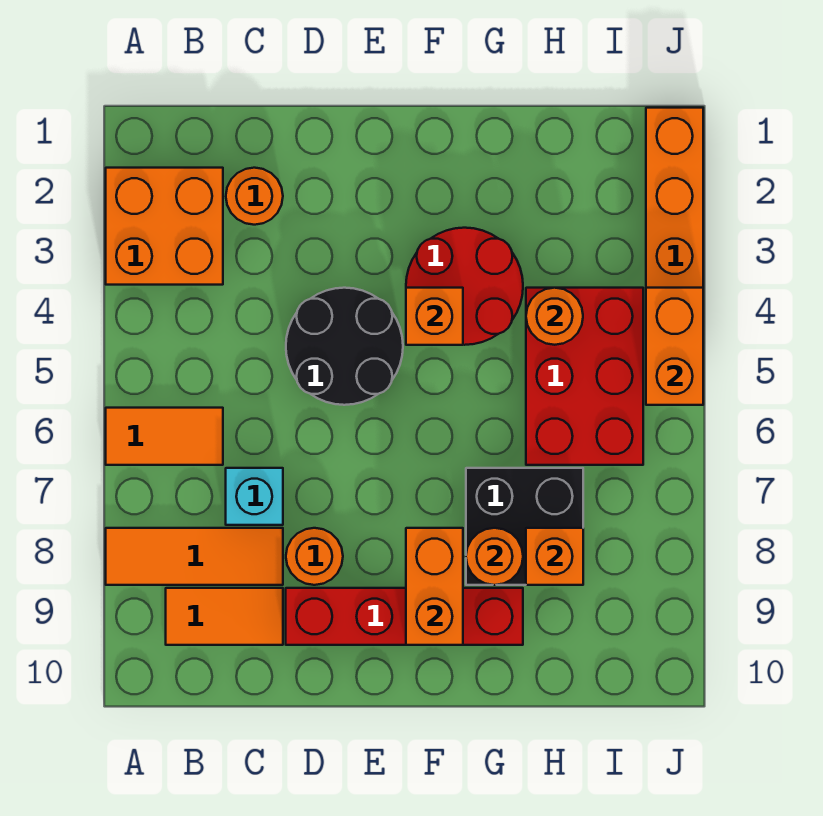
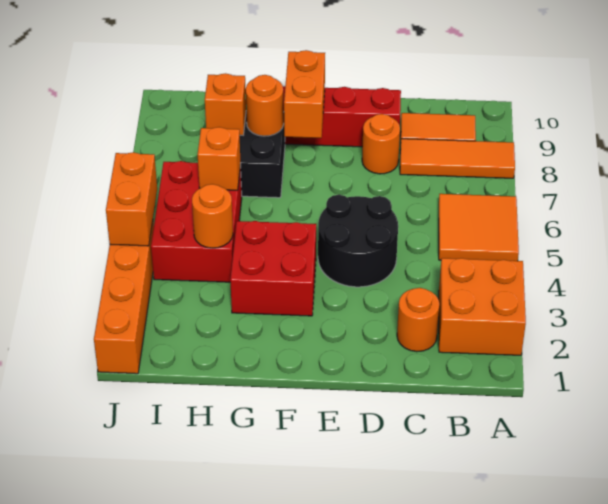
orange 1x2 tile [106,408,223,465] -> orange 2x2 tile [439,194,519,261]
cyan 1x1 brick [226,468,283,525] -> none
red 2x2 round brick [406,228,523,345] -> red 2x2 brick [230,221,316,316]
orange 1x1 brick [406,288,463,345] -> orange 1x1 brick moved to [198,127,241,190]

